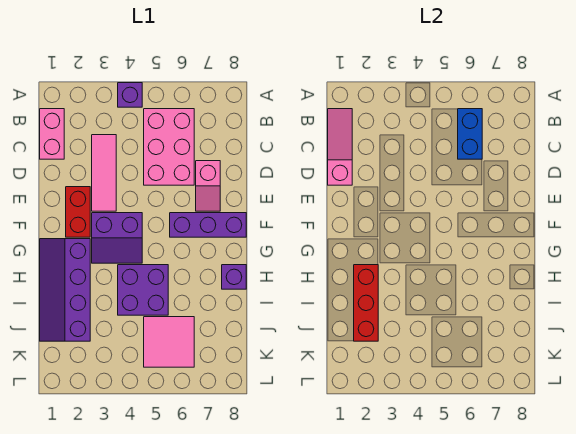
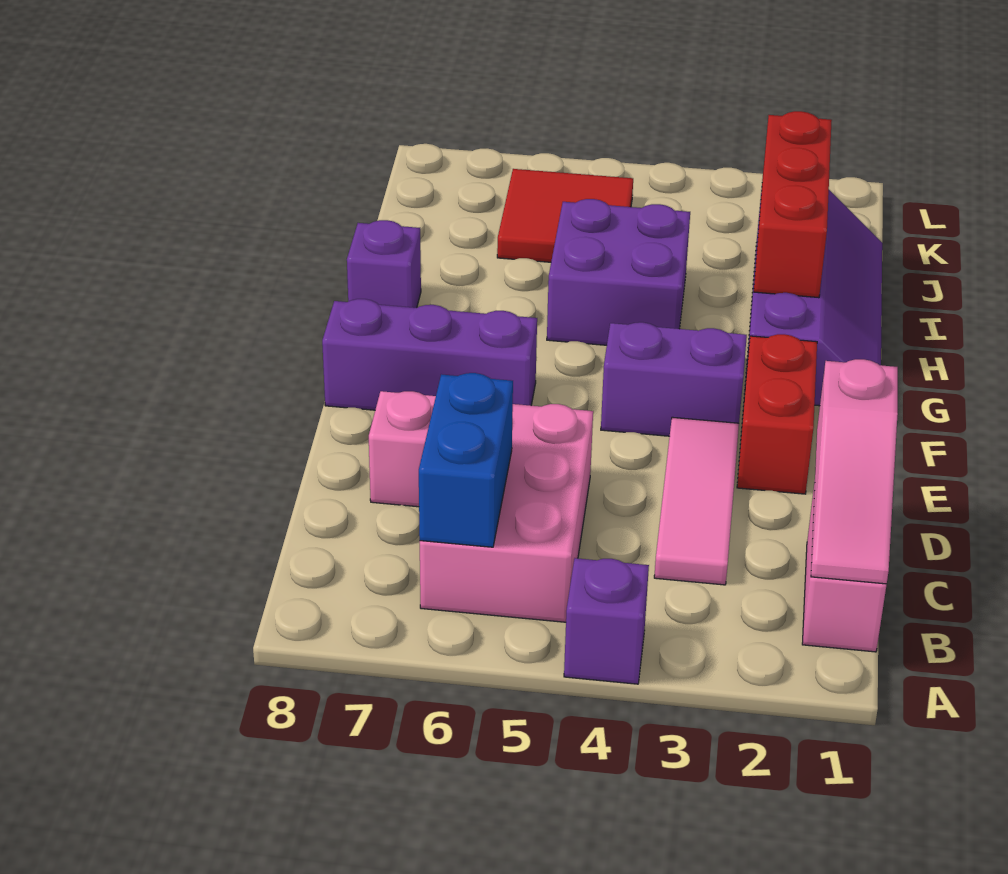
pink 2x2 tile [144,317,194,367] -> red 2x2 tile [497,169,633,262]

